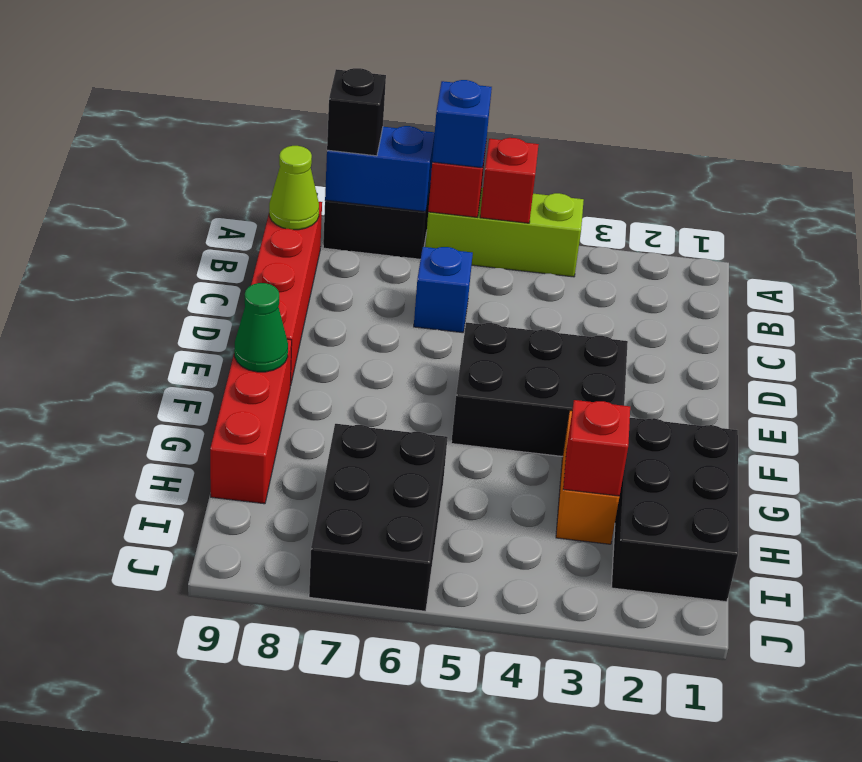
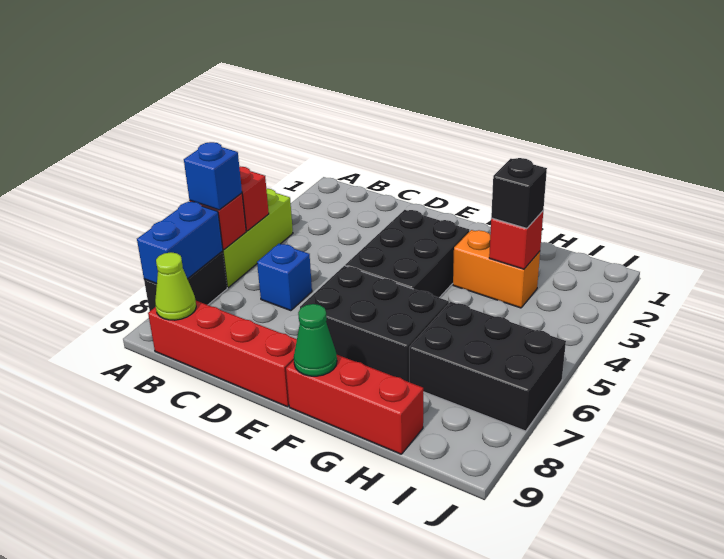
black 1x1 brick [327,68,386,156] -> black 1x1 brick moved to [491,158,547,228]
black 2x3 brick [612,418,738,602] -> black 2x3 brick moved to [300,266,449,382]

